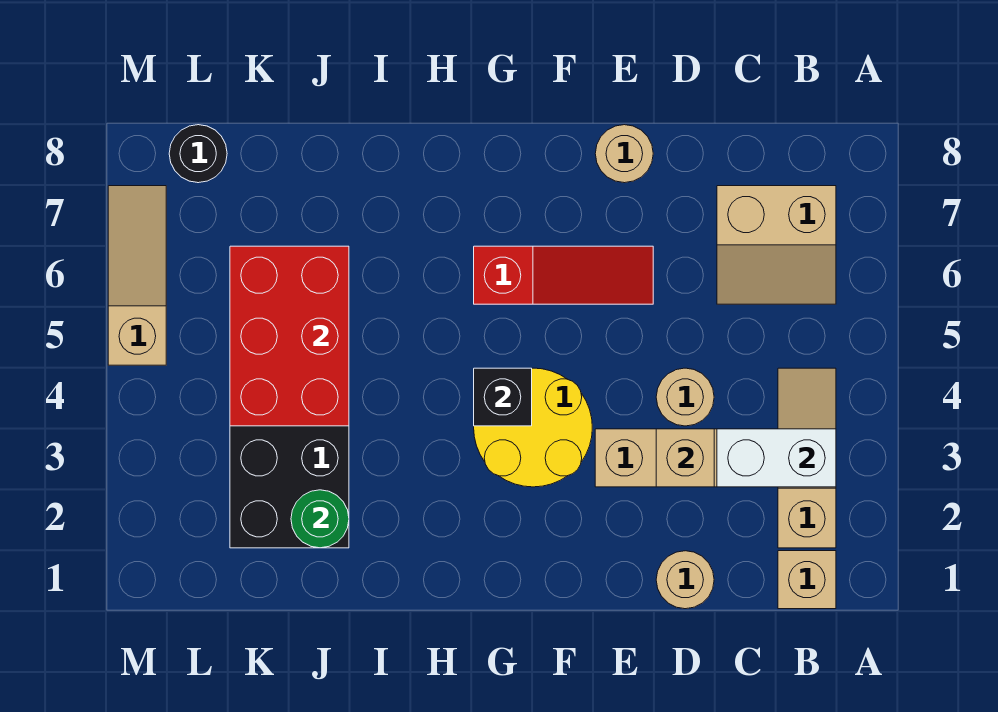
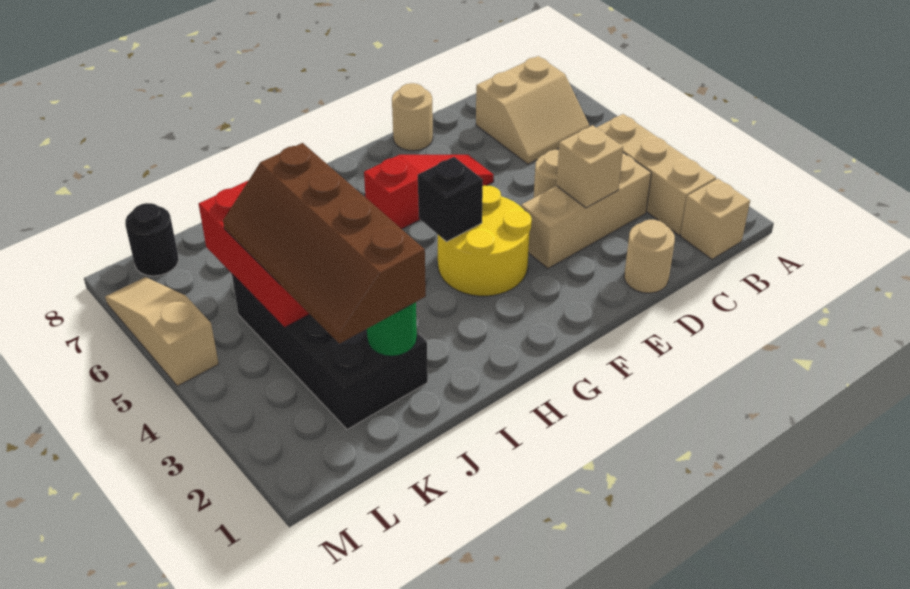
tan 1x3 slope [778,368,836,548] -> tan 1x3 brick [596,114,716,235]
white 1x2 brick [717,429,836,487] -> none
none -> brown 2x4 slope [223,143,426,344]

